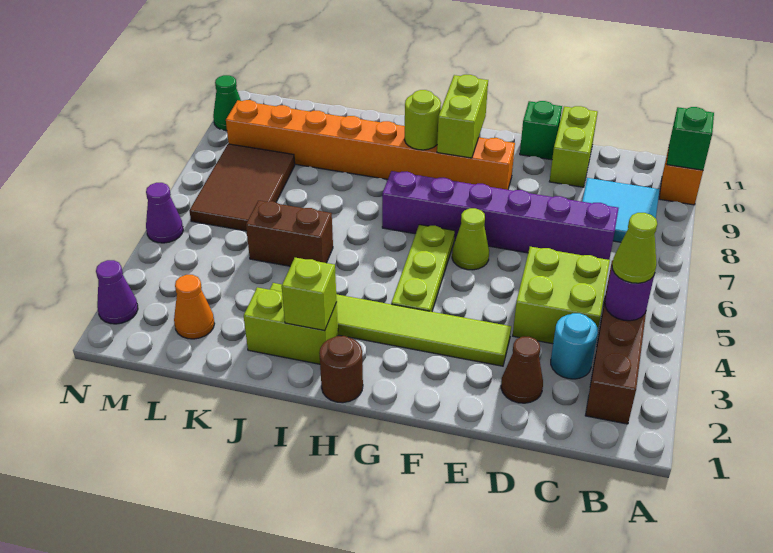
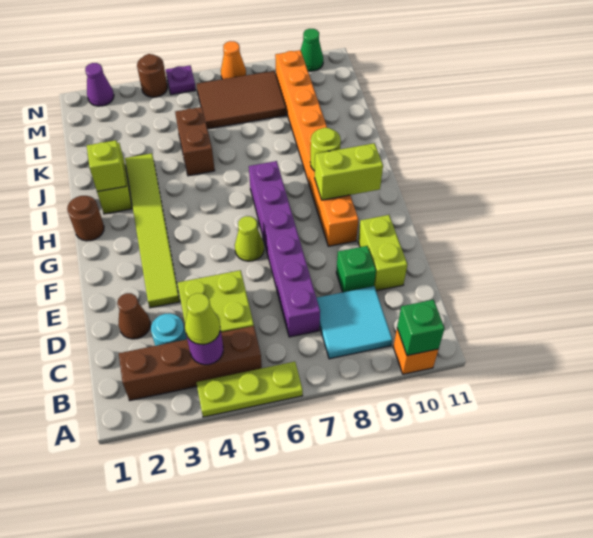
lime 1x2 brick [549,106,598,187] -> lime 1x2 brick turned to [358,215,407,291]
green 1x1 brick [520,101,562,160] -> green 1x1 brick moved to [336,246,376,292]
lime 1x3 plate [391,225,455,312] -> lime 1x3 plate moved to [196,362,303,417]
orange 1x1 cone [174,275,215,339] -> orange 1x1 cone moved to [221,41,246,79]
none -> brown 1x1 round brick [137,54,167,97]
purple 1x1 cone [146,183,183,243] -> purple 1x1 plate [166,65,196,95]

